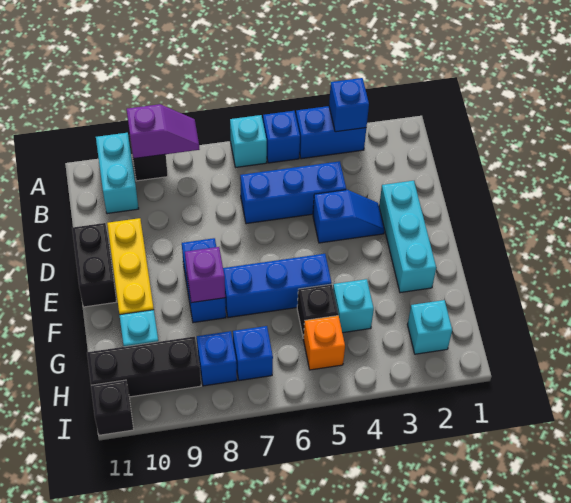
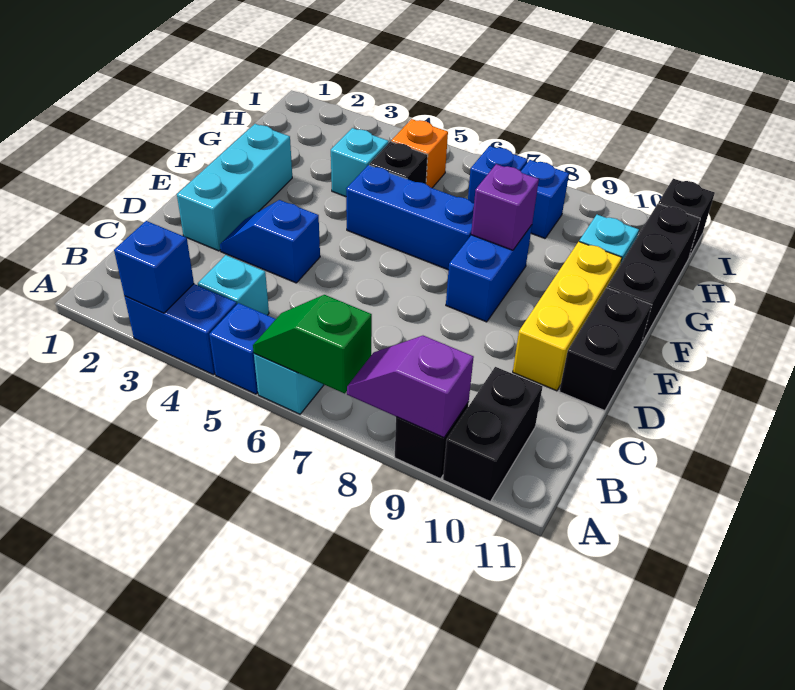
none -> green 1x2 slope [253,295,372,393]
cyan 1x2 brick [96,133,139,214] -> black 1x2 brick [443,367,543,501]
blue 1x3 brick [240,161,346,224] -> none
cyan 1x1 brick [407,300,452,354] -> cyan 1x1 brick moved to [198,255,269,315]
black 1x3 brick [87,337,201,397] -> black 1x3 brick turned to [607,204,700,344]

